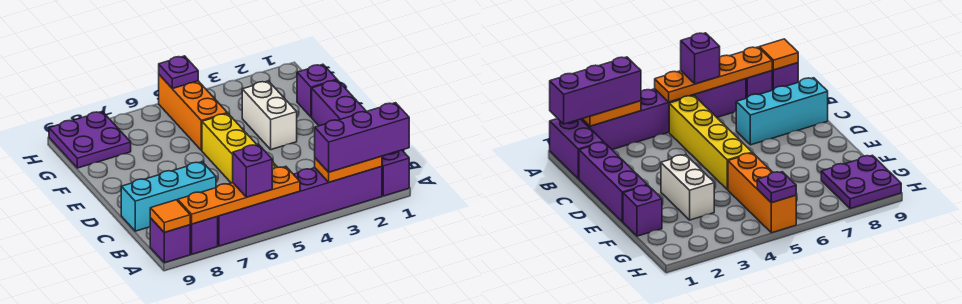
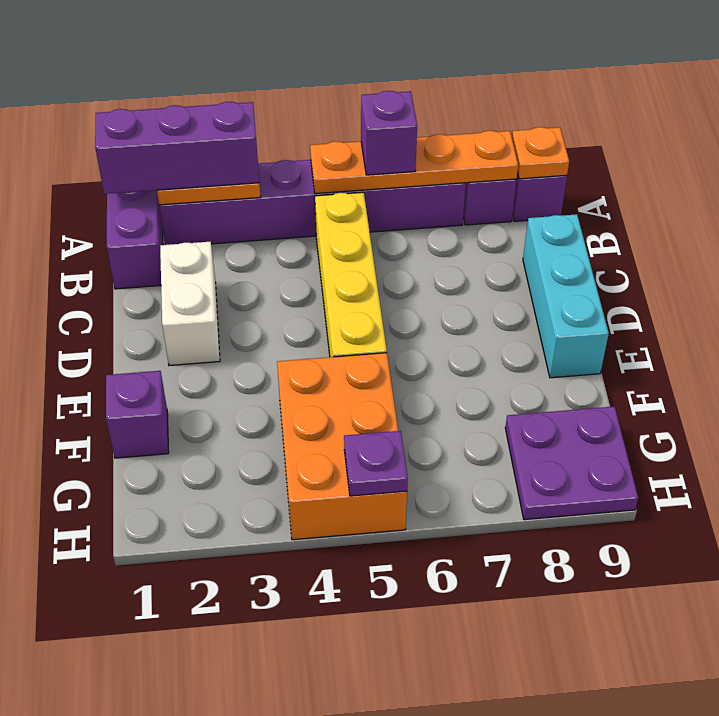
orange 1x1 tile [150,200,190,232] -> orange 1x1 plate [512,127,569,179]
purple 1x3 brick [312,80,366,126] -> none
cyan 1x3 brick [121,162,216,231] -> cyan 1x3 brick turned to [523,214,609,378]
white 1x2 brick [242,81,297,150] -> white 1x2 brick moved to [160,242,220,366]
orange 1x3 brick [159,75,227,151] -> orange 2x3 brick [277,353,407,540]

